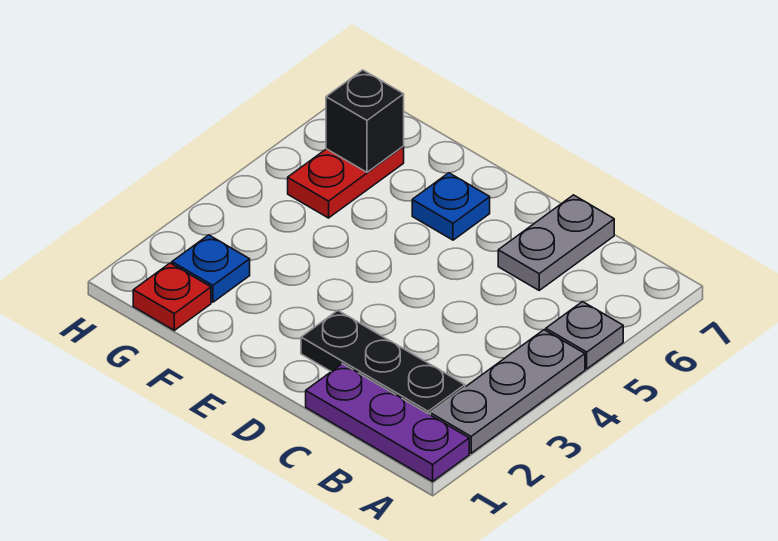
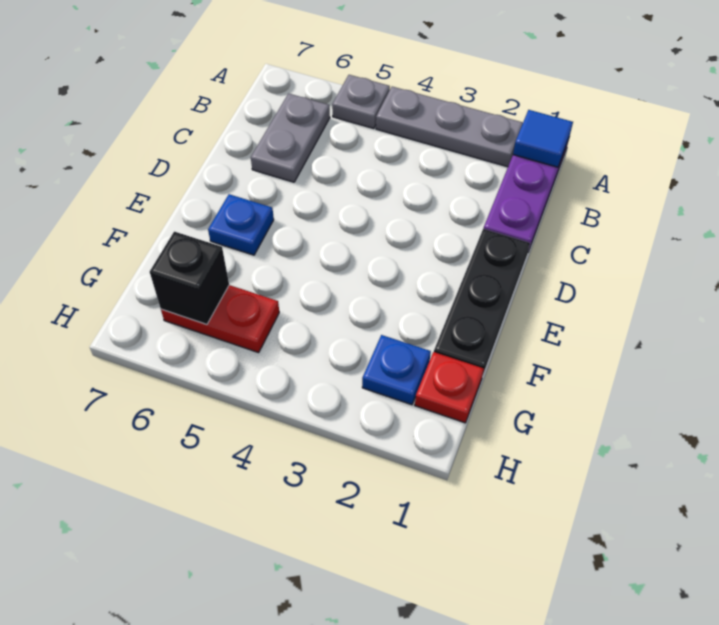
none -> blue 1x1 tile [513,110,573,167]
black 1x3 plate [301,311,465,415] -> black 1x3 plate moved to [434,229,530,377]
grey 1x2 plate [498,195,614,290] -> grey 1x2 plate turned to [251,94,330,182]

